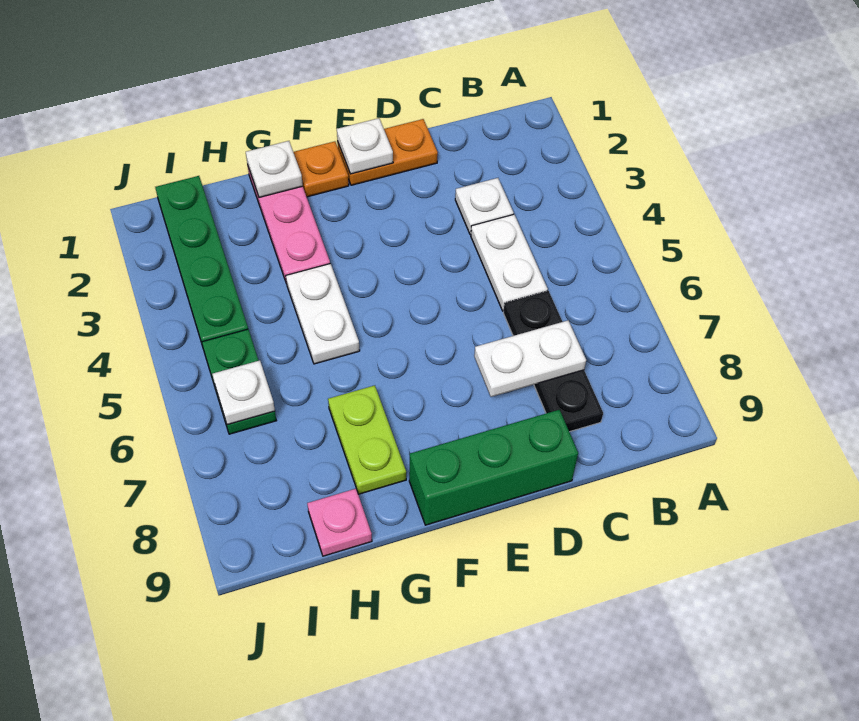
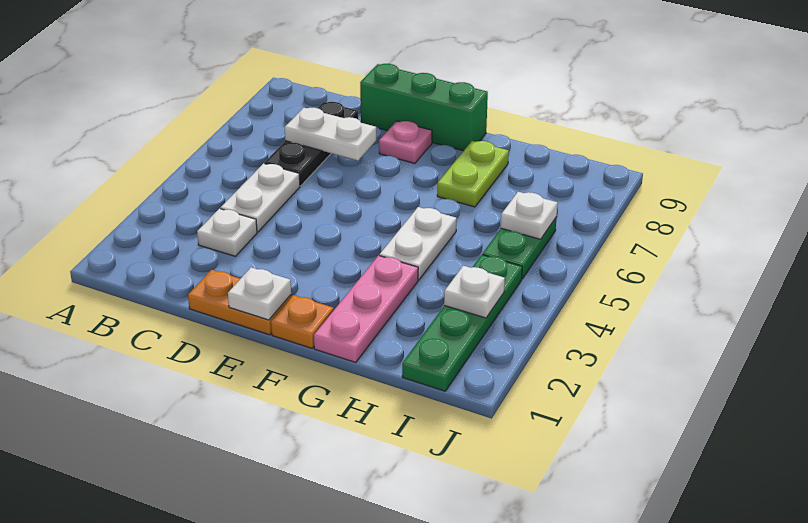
white 1x1 plate [246,141,303,197] -> white 1x1 plate moved to [444,266,505,318]
pink 1x1 plate [307,489,372,556] -> pink 1x1 plate moved to [379,121,432,163]

